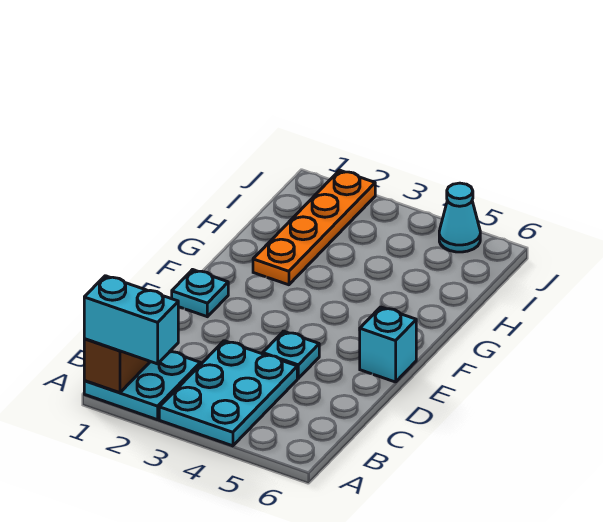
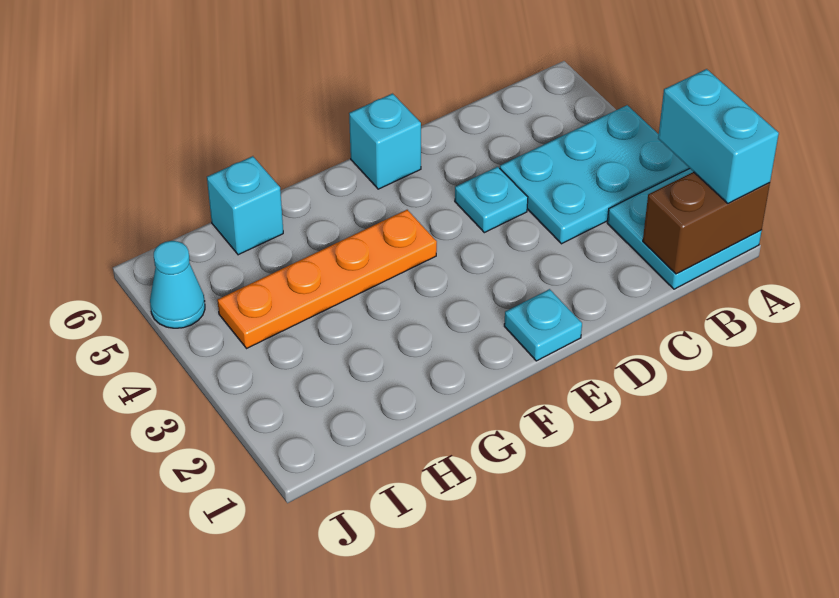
orange 1x4 plate [253,170,375,285] -> orange 1x4 plate moved to [217,210,437,348]
none -> cyan 1x1 brick [207,156,283,255]

